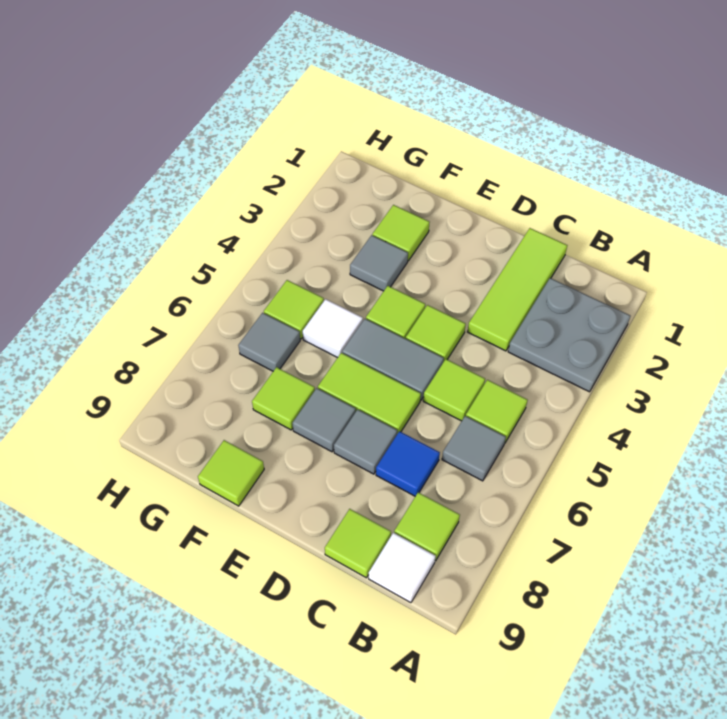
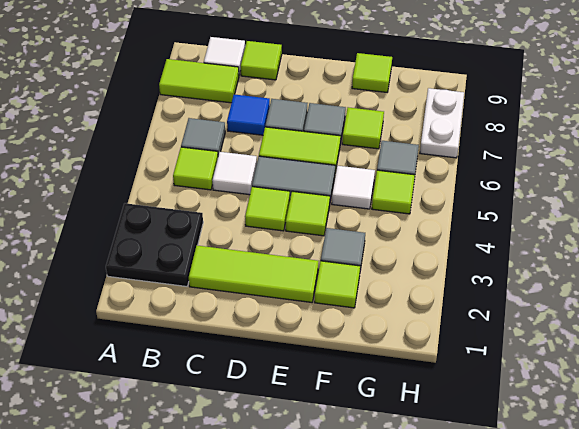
grey 2x2 plate [508,278,630,392] -> black 2x2 plate [106,203,203,286]
lime 1x1 tile [394,492,460,561] -> lime 1x2 tile [159,59,239,103]
lime 1x3 tile [468,228,567,351] -> lime 1x3 tile turned to [189,245,318,302]
lime 1x1 tile [423,359,485,421] -> white 1x1 tile [212,152,257,195]
none -> white 1x2 plate [420,88,464,158]

